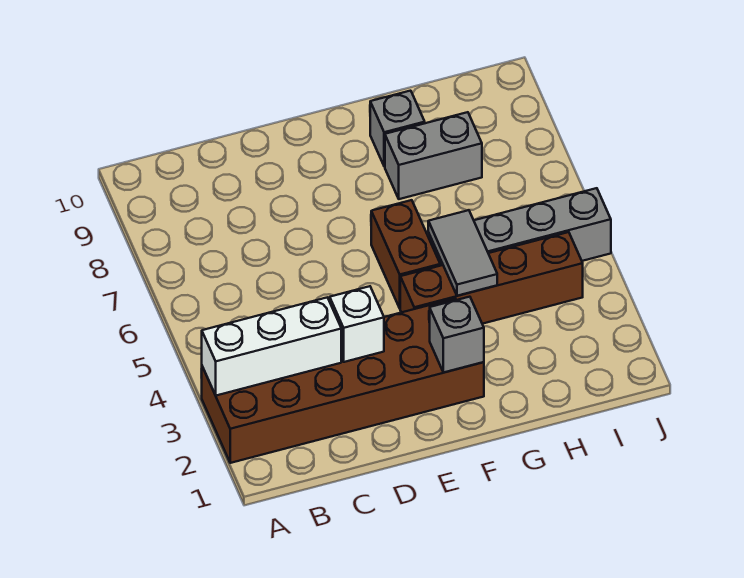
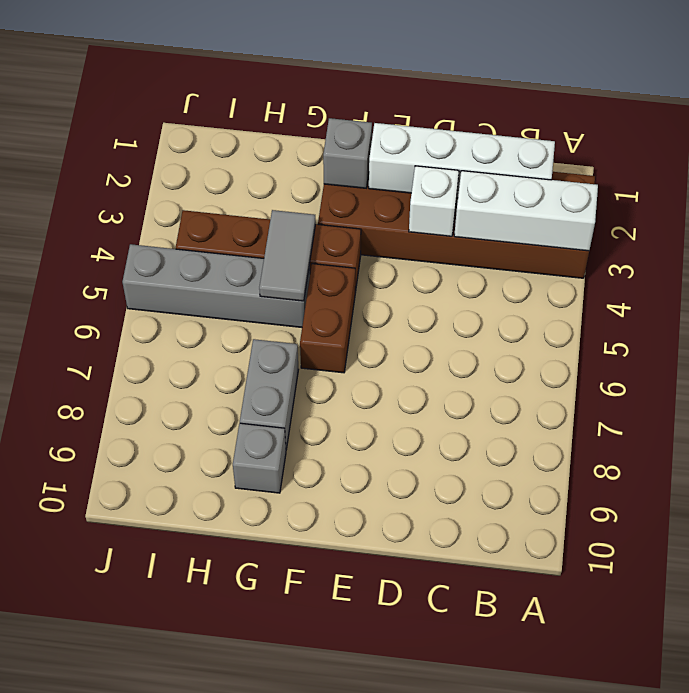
none -> white 1x4 brick [369,123,555,198]
grey 1x2 brick [385,112,482,199] -> grey 1x2 brick turned to [240,339,299,449]

